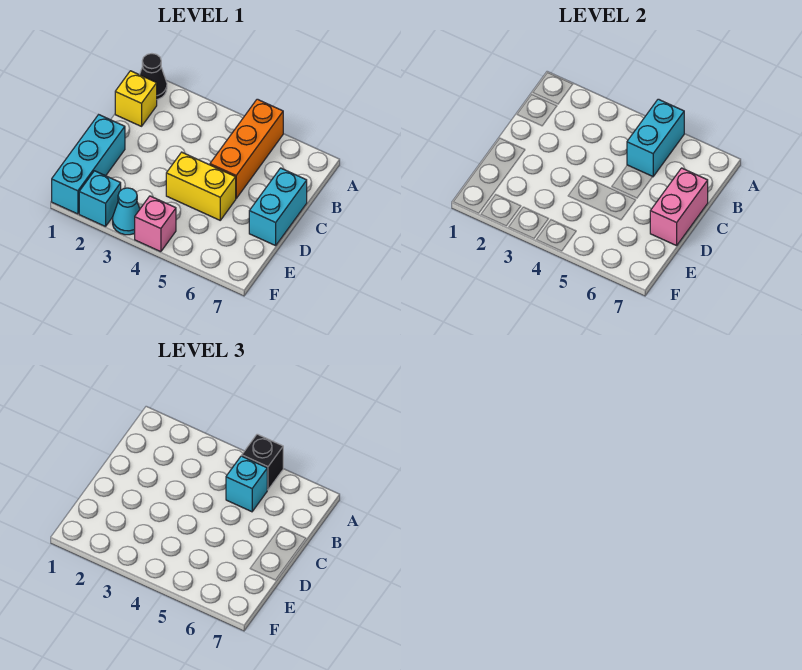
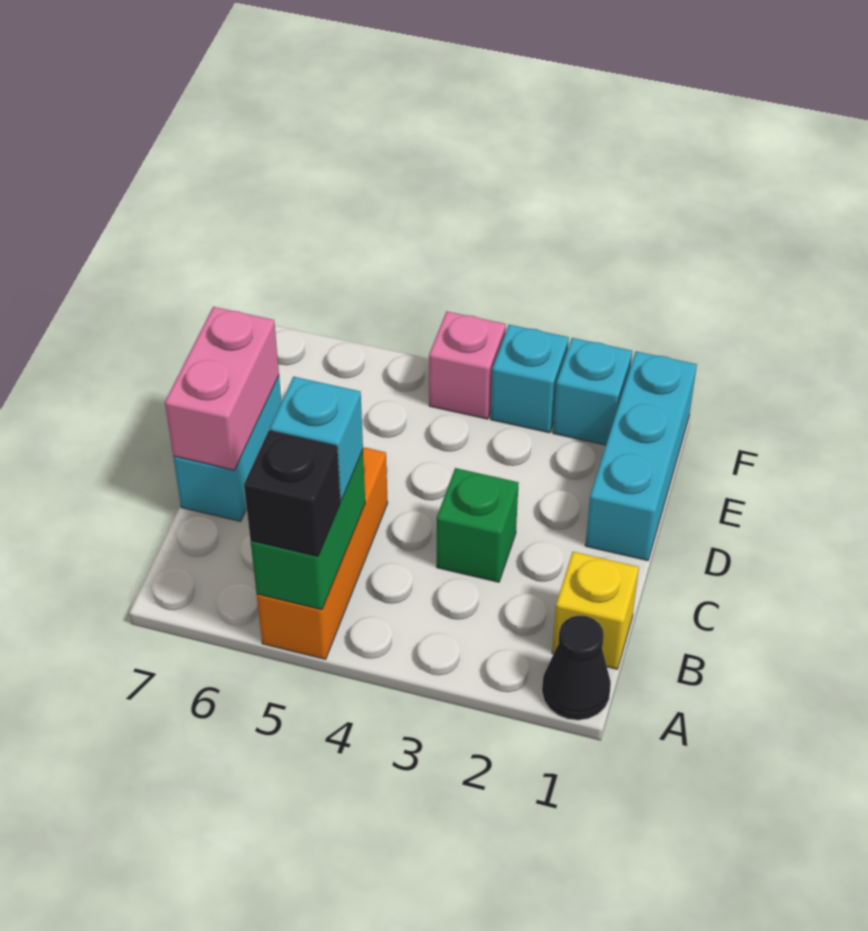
cyan 1x2 brick [627,99,684,176] -> green 1x2 brick [251,450,365,610]
none -> green 1x1 brick [437,468,519,582]
yellow 1x2 brick [166,152,236,220] -> none
cyan 1x1 cone [113,188,140,235] -> cyan 1x1 brick [491,325,569,433]

